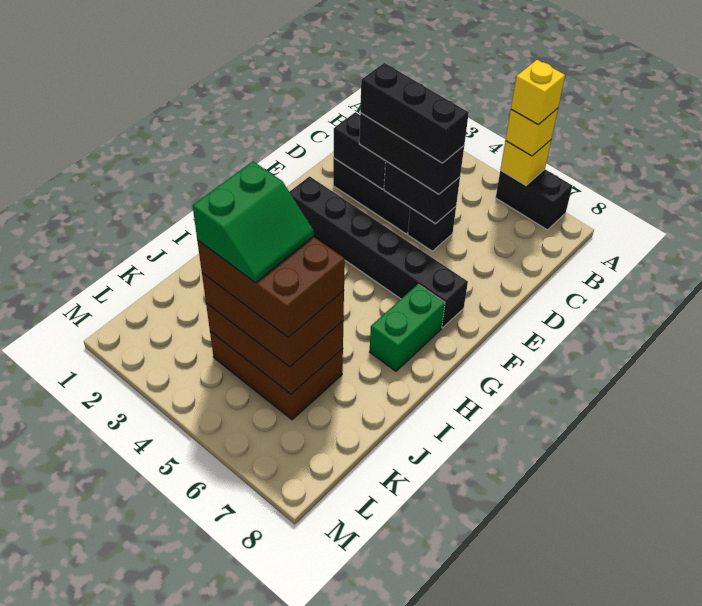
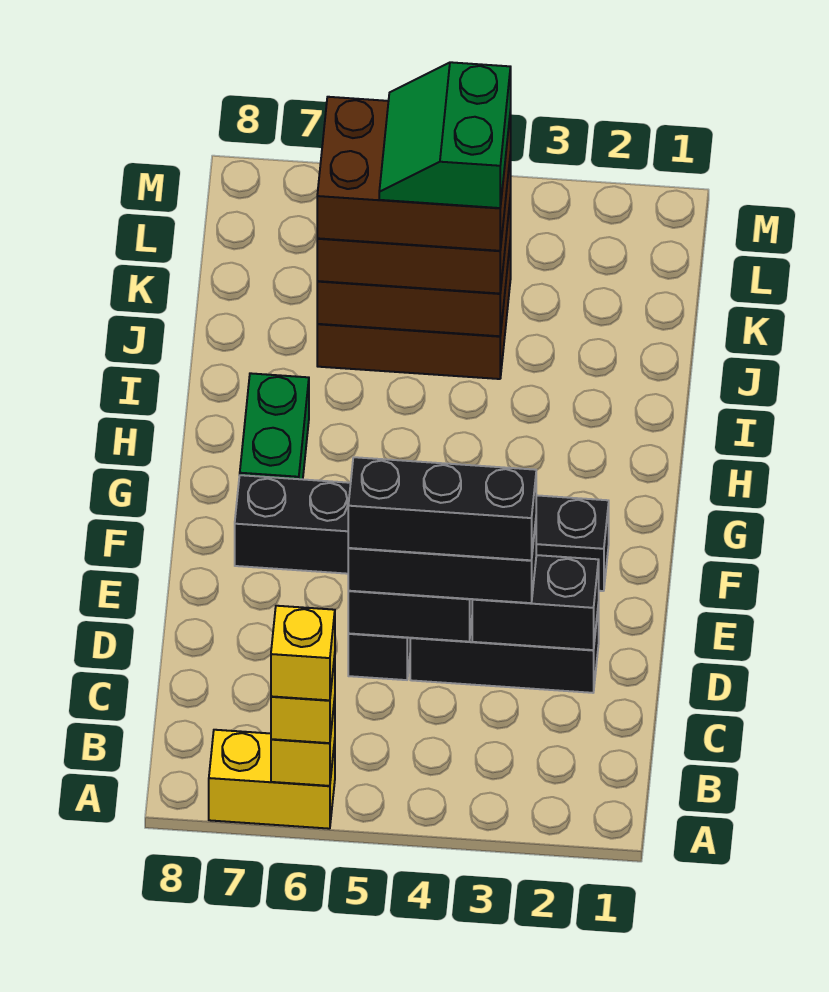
black 1x2 brick [496,169,572,230] -> yellow 1x2 brick [209,730,335,829]

